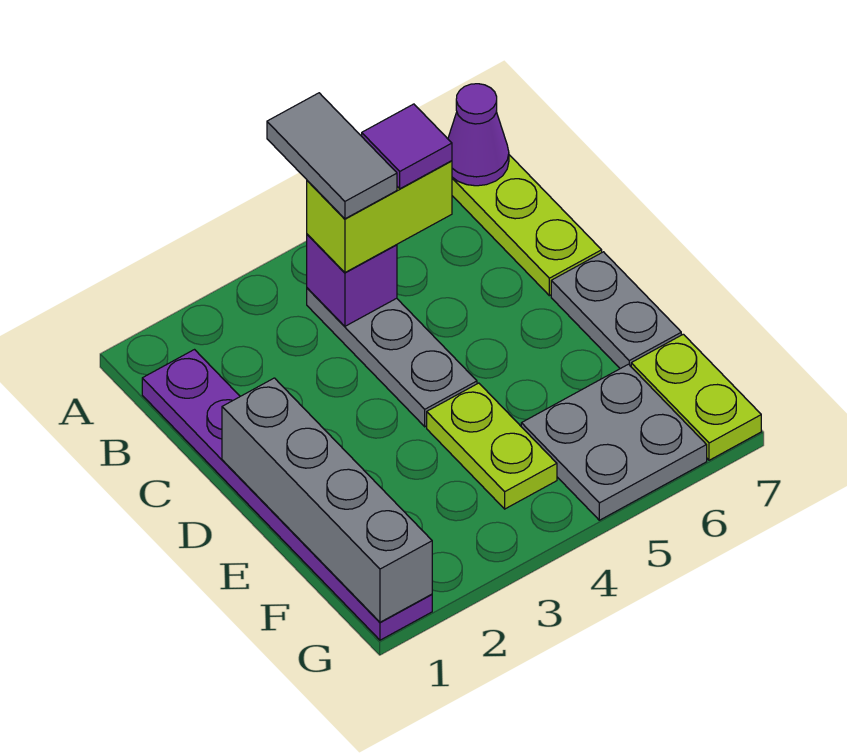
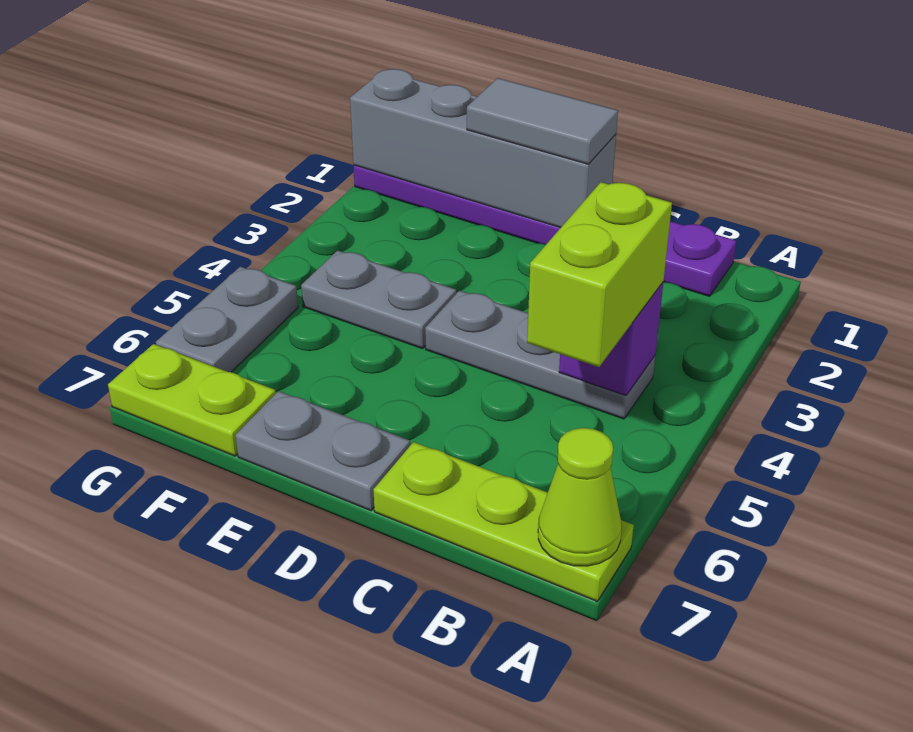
grey 1x2 tile [267,93,397,219] -> grey 1x2 tile moved to [467,78,618,164]
purple 1x1 cone [448,84,509,186] -> lime 1x1 cone [538,428,622,566]
purple 1x1 tile [362,104,452,189] -> none
lime 1x2 plate [427,383,557,509] -> grey 1x2 plate [301,250,456,349]
grey 2x2 plate [521,364,707,520] -> grey 1x2 plate [156,267,298,372]

